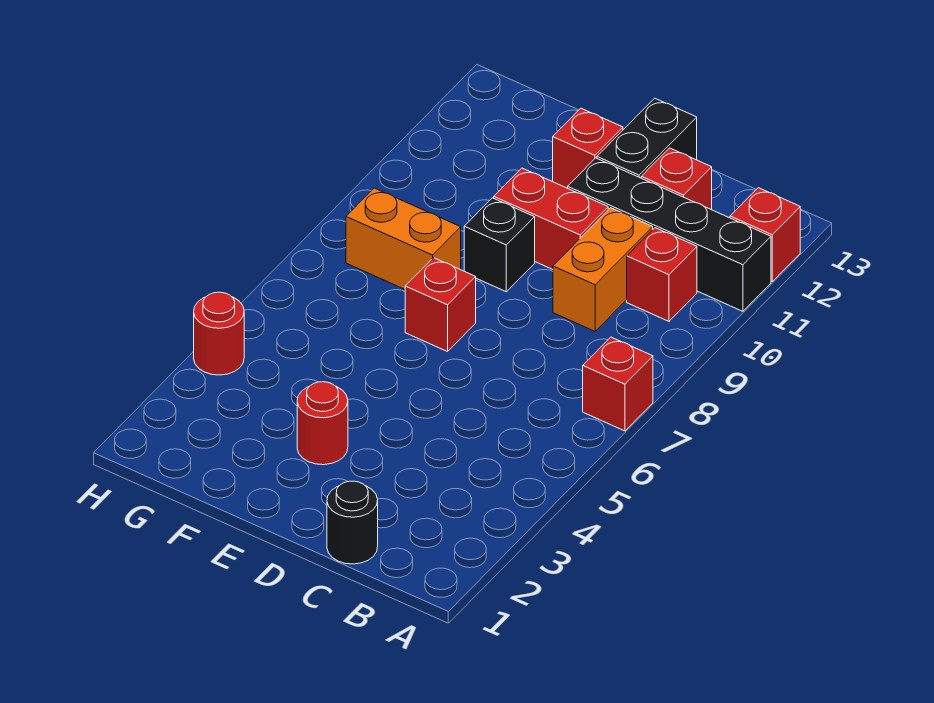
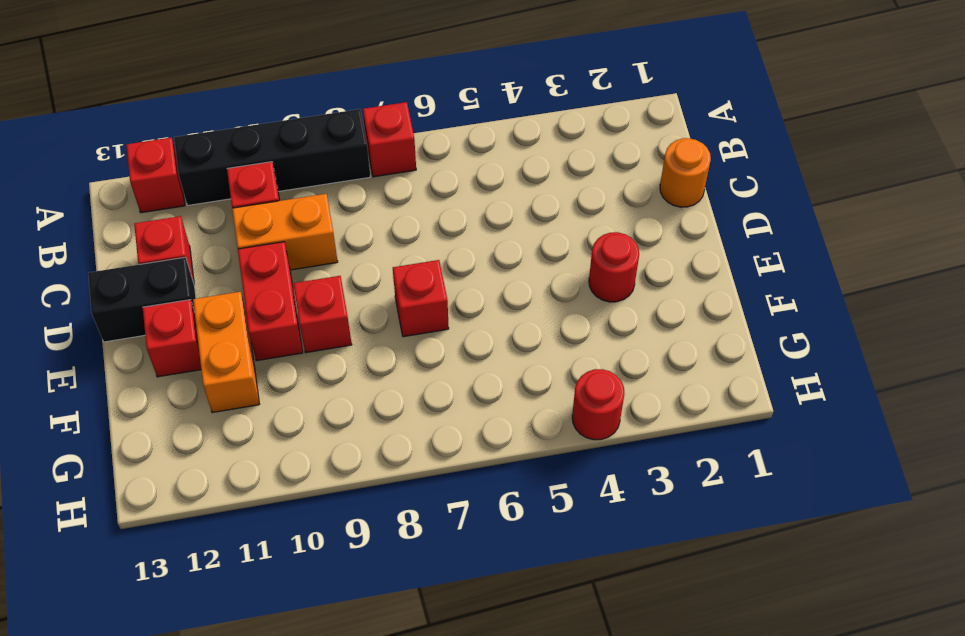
black 1x4 brick [568,158,771,311] -> black 1x4 brick turned to [174,109,370,205]
black 1x1 round brick [327,481,378,564] -> orange 1x1 round brick [660,138,711,207]
black 1x1 brick [464,198,535,292] -> red 1x1 brick [293,276,352,353]
orange 1x2 brick [346,188,461,289] -> orange 1x2 brick moved to [193,292,259,413]

